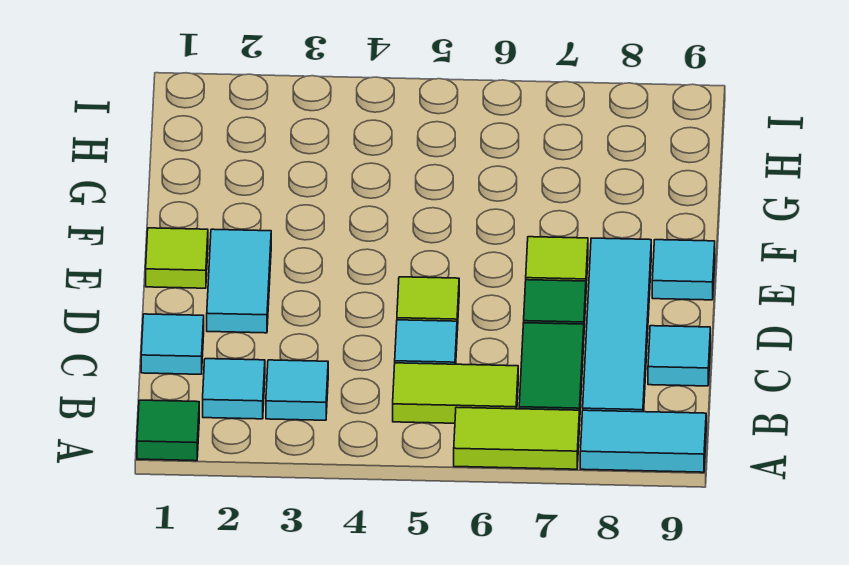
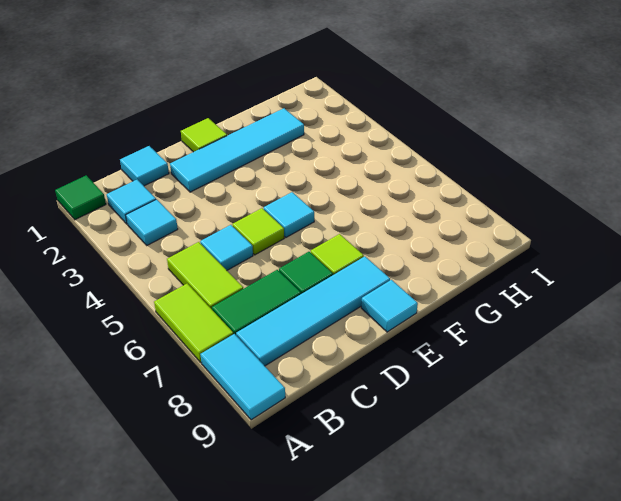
cyan 1x1 tile [648,326,710,386] -> cyan 1x1 tile moved to [264,192,314,237]
cyan 1x2 tile [207,229,271,333] -> cyan 1x4 tile [170,108,304,192]

